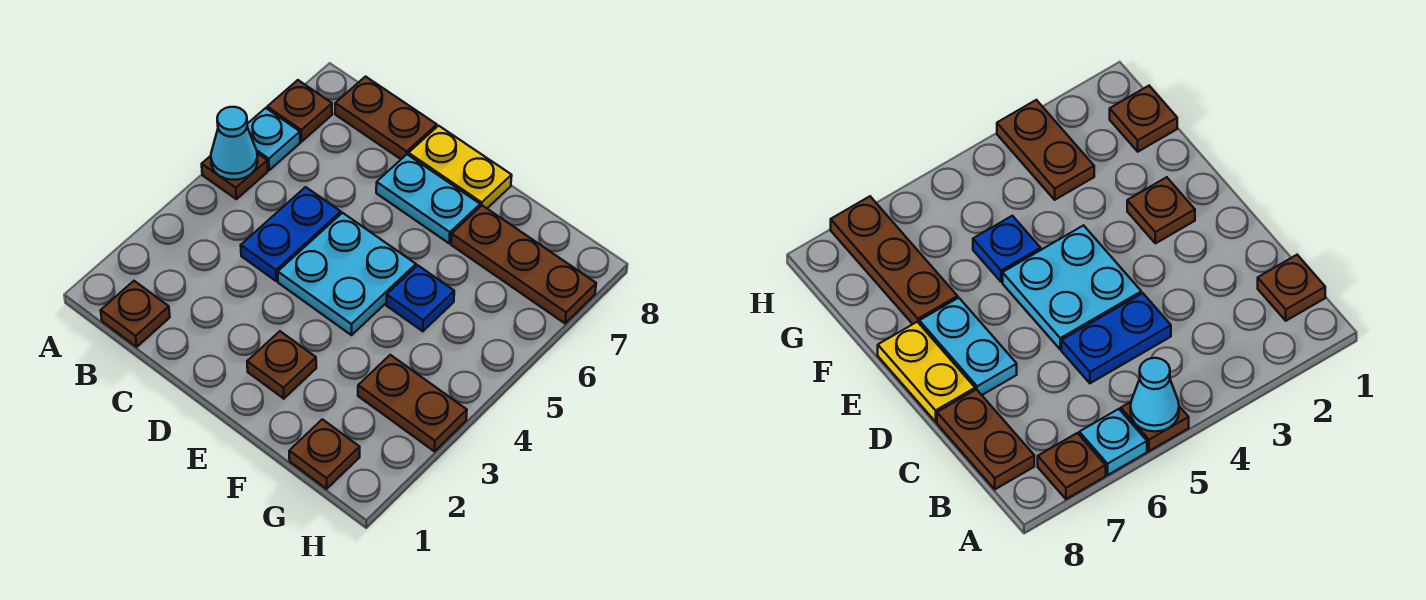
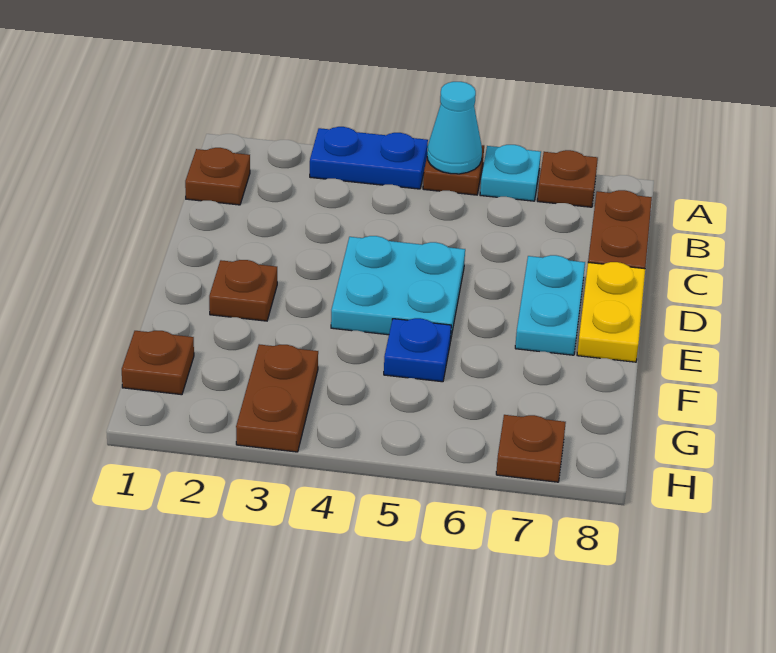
blue 1x2 plate [241,187,341,281] -> blue 1x2 plate moved to [310,127,428,189]
brown 1x3 plate [451,206,596,323] -> brown 1x1 plate [496,415,566,482]

